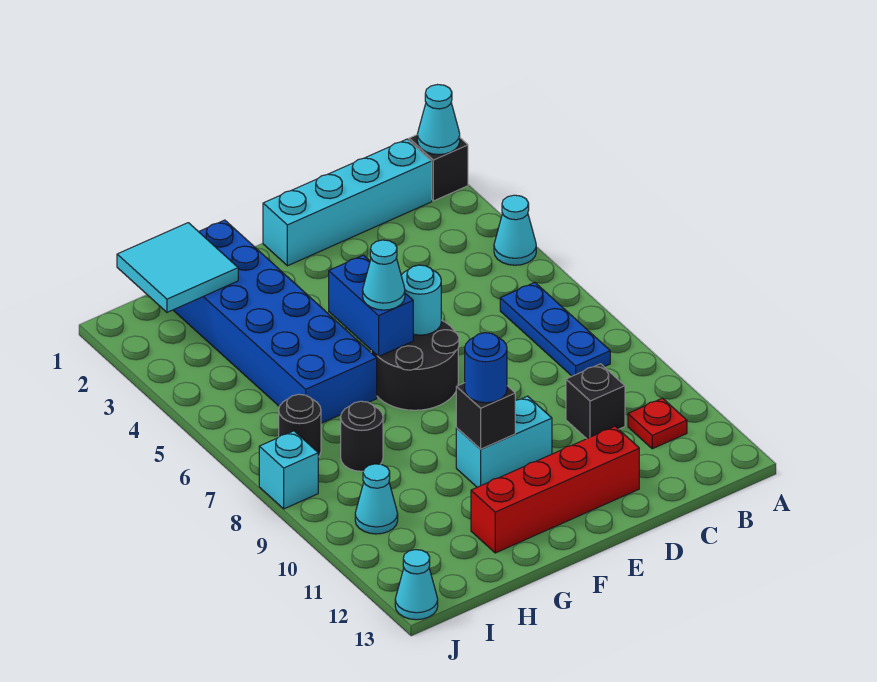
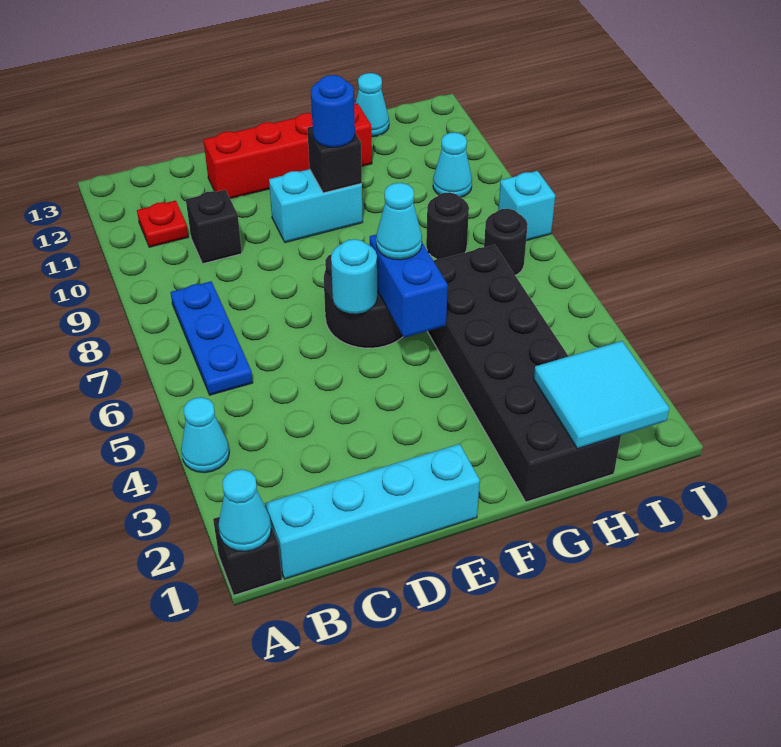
blue 2x6 brick [173,220,377,423] -> black 2x6 brick [427,245,621,502]
cyan 1x1 cone [395,550,438,620] -> cyan 1x1 cone moved to [356,73,389,137]

